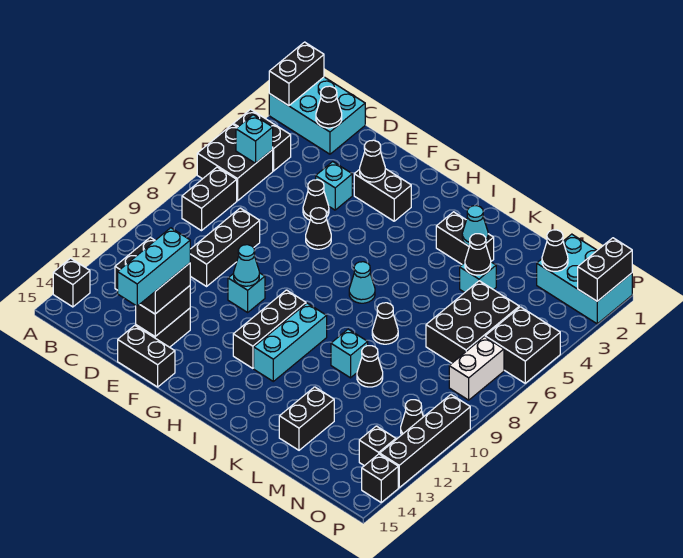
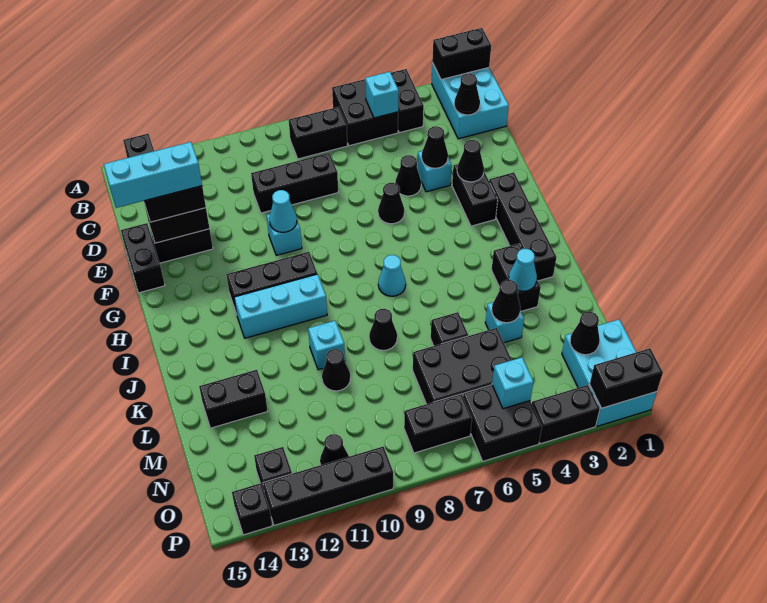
none -> black 1x1 cone [422,126,448,168]
none -> black 1x4 brick [489,172,556,281]
none -> black 1x1 brick [431,312,468,346]
none -> cyan 1x1 brick [492,357,533,409]
white 1x2 brick [449,337,504,400] -> black 1x2 brick [404,394,472,453]
none -> black 1x2 brick [532,385,600,444]

